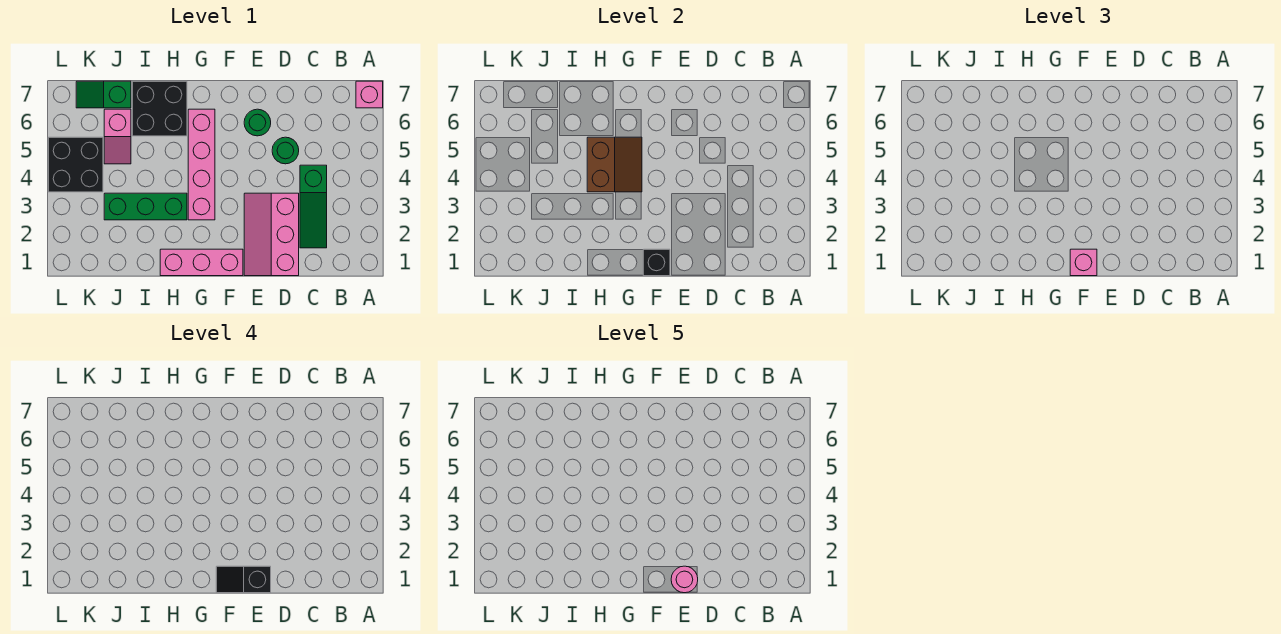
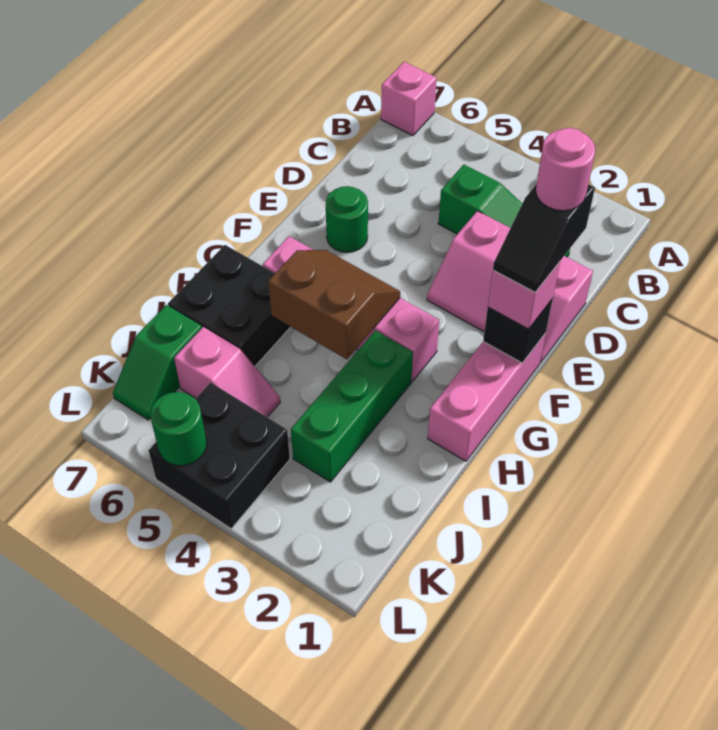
green 1x1 round brick [272,137,299,164] -> green 1x1 round brick moved to [150,392,207,466]

